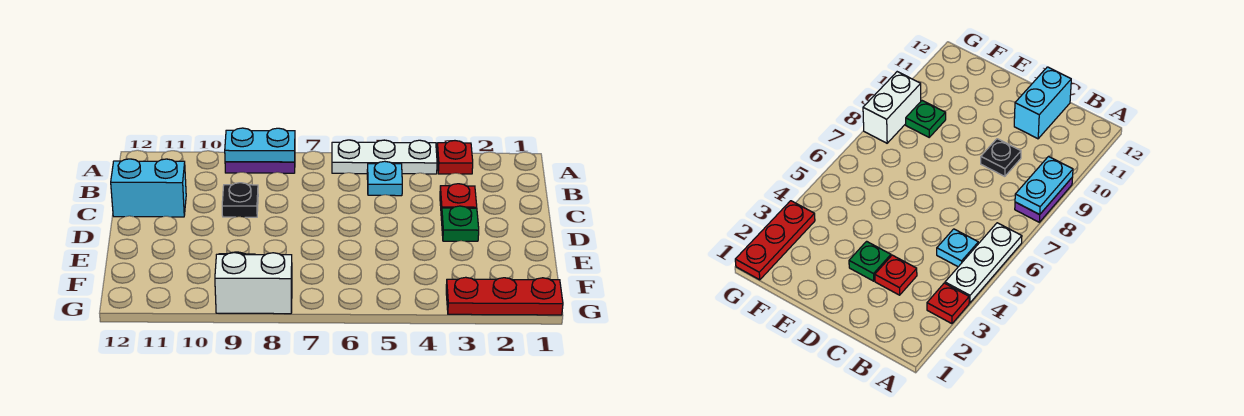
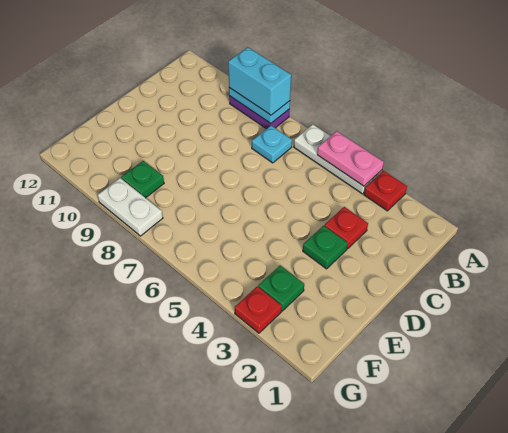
none -> pink 1x2 plate [317,131,384,186]
cyan 1x1 plate [367,161,402,196] -> cyan 1x1 plate moved to [252,126,292,163]
black 1x1 plate [222,183,258,217] -> none
cyan 1x2 brick [111,159,186,217] -> cyan 1x2 brick moved to [228,47,291,115]
none -> green 1x1 plate [258,265,304,311]
red 1x3 plate [446,277,563,315] -> red 1x1 plate [235,286,282,333]
white 1x2 brick [215,253,292,314] -> white 1x2 plate [98,178,163,236]

